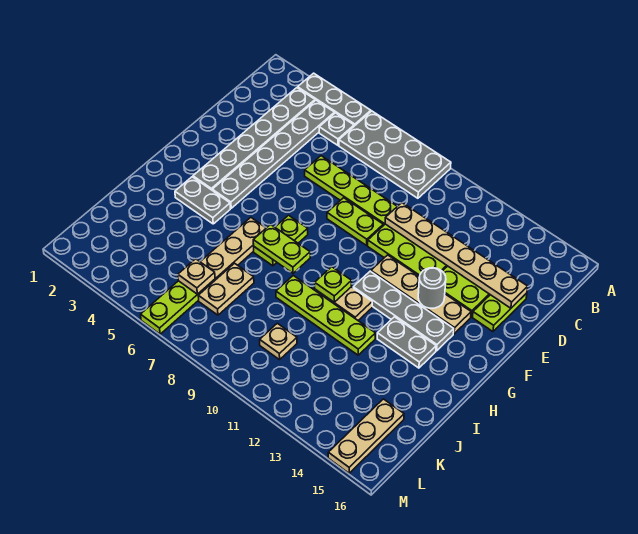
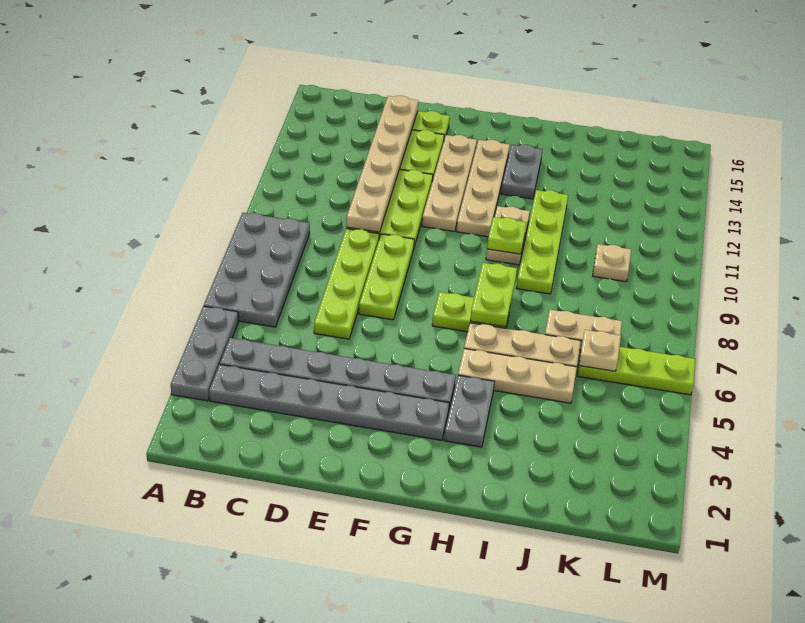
grey 1x1 plate [319,113,354,145] -> none
lime 1x2 plate [327,198,383,245] -> lime 1x3 plate [359,234,414,320]
grey 1x1 round brick [418,268,446,308] -> none
grey 1x4 plate [353,271,454,351] -> tan 1x4 plate [457,140,510,237]
tan 1x3 plate [328,399,404,473] -> tan 1x3 plate moved to [458,349,577,403]

